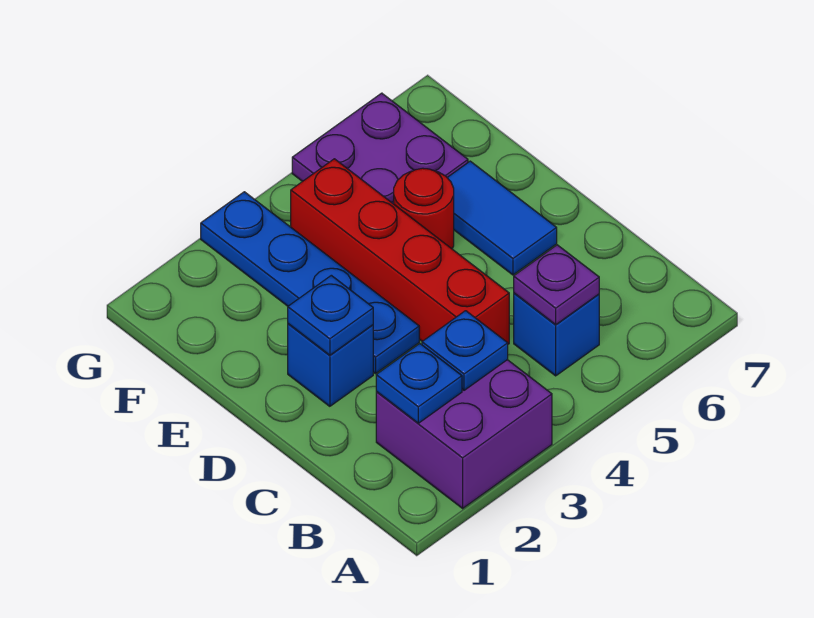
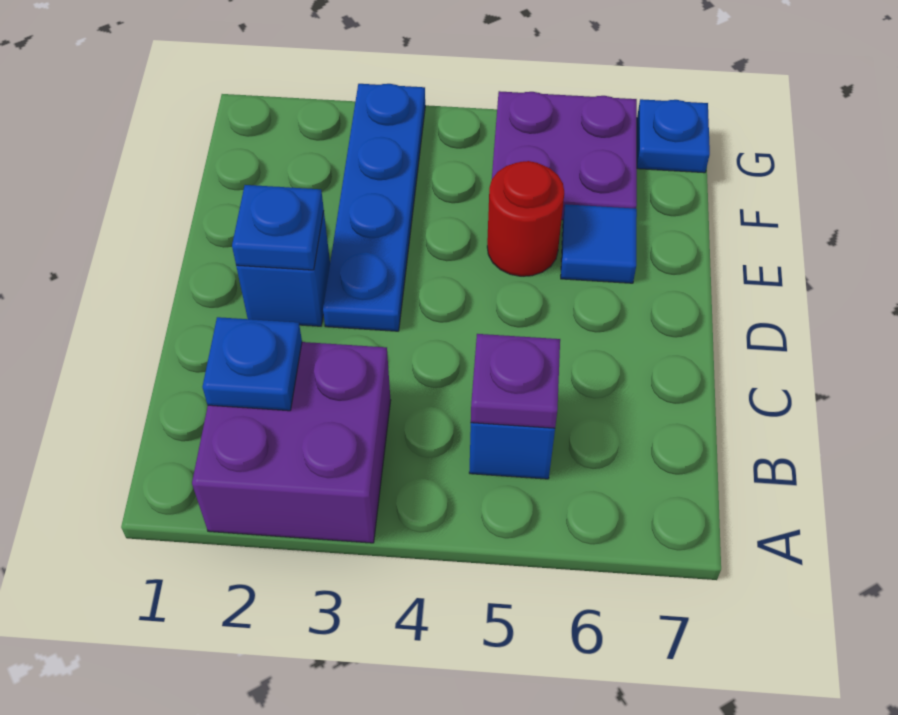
blue 1x1 plate [422,311,508,390] -> blue 1x1 plate moved to [637,99,710,173]
red 1x4 brick [291,159,509,344] -> none
blue 1x2 tile [447,161,557,275] -> blue 1x1 tile [561,204,637,283]

